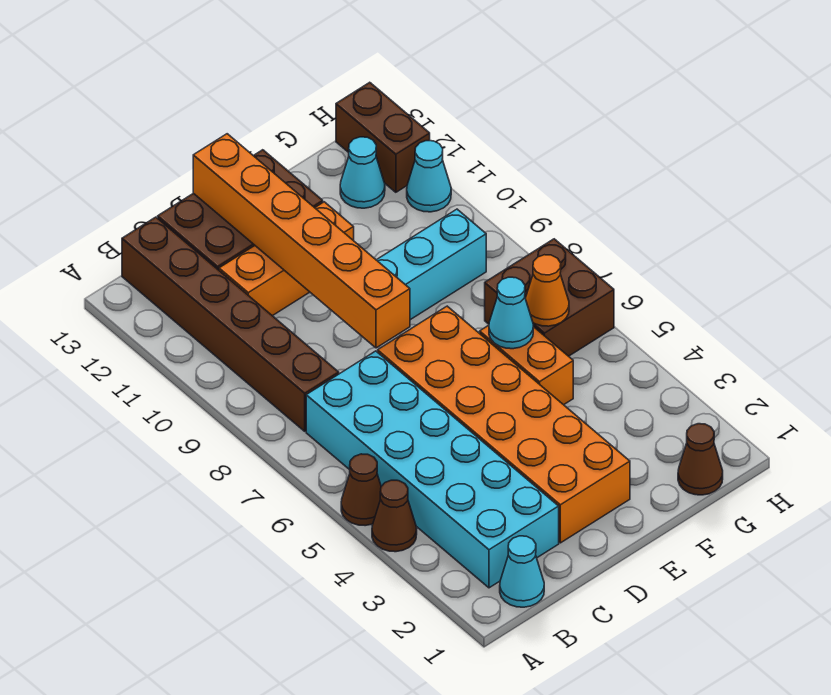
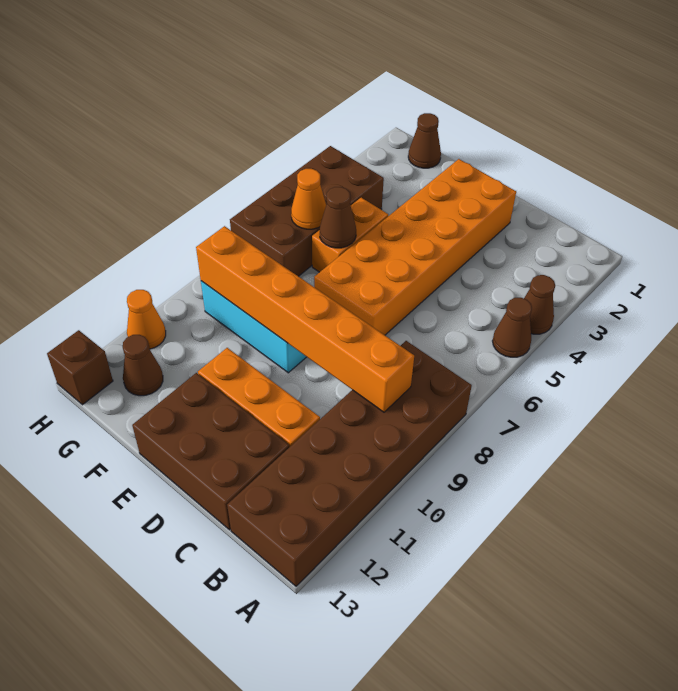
cyan 1x1 cone [500,536,544,607] -> none
cyan 2x6 brick [306,351,559,588] -> none
brown 1x6 brick [122,217,339,431] -> brown 2x6 brick [227,341,472,586]
orange 1x6 brick [193,134,410,348] -> orange 1x6 brick turned to [196,226,414,412]
cyan 1x1 cone [489,277,533,349] -> brown 1x1 cone [320,187,356,248]
brown 2x2 brick [485,239,614,356] -> brown 2x4 brick [230,146,384,276]
cyan 1x1 cone [340,137,385,208] -> brown 1x1 cone [123,335,163,396]
cyan 1x1 cone [407,141,451,212] -> orange 1x1 cone [127,290,166,349]
brown 1x2 brick [336,82,430,192] -> brown 1x1 brick [47,330,113,405]

